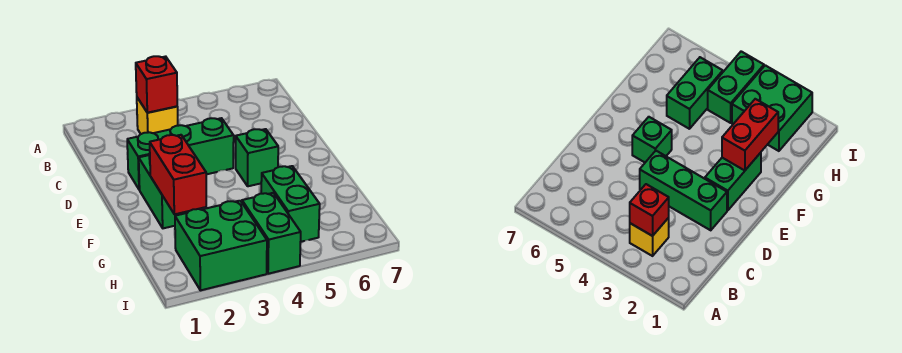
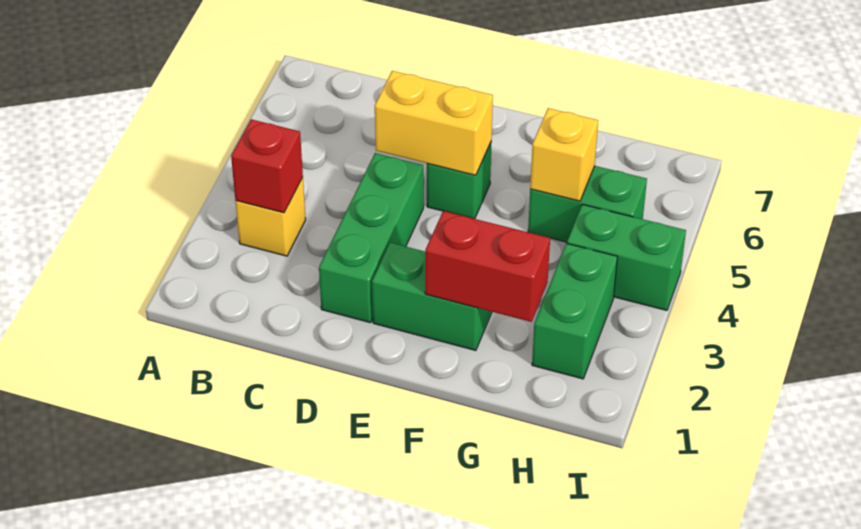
none -> yellow 1x2 brick [375,71,493,175]
none -> yellow 1x1 brick [530,108,598,201]
green 2x2 brick [175,201,267,290] -> green 1x2 brick [532,243,617,379]

